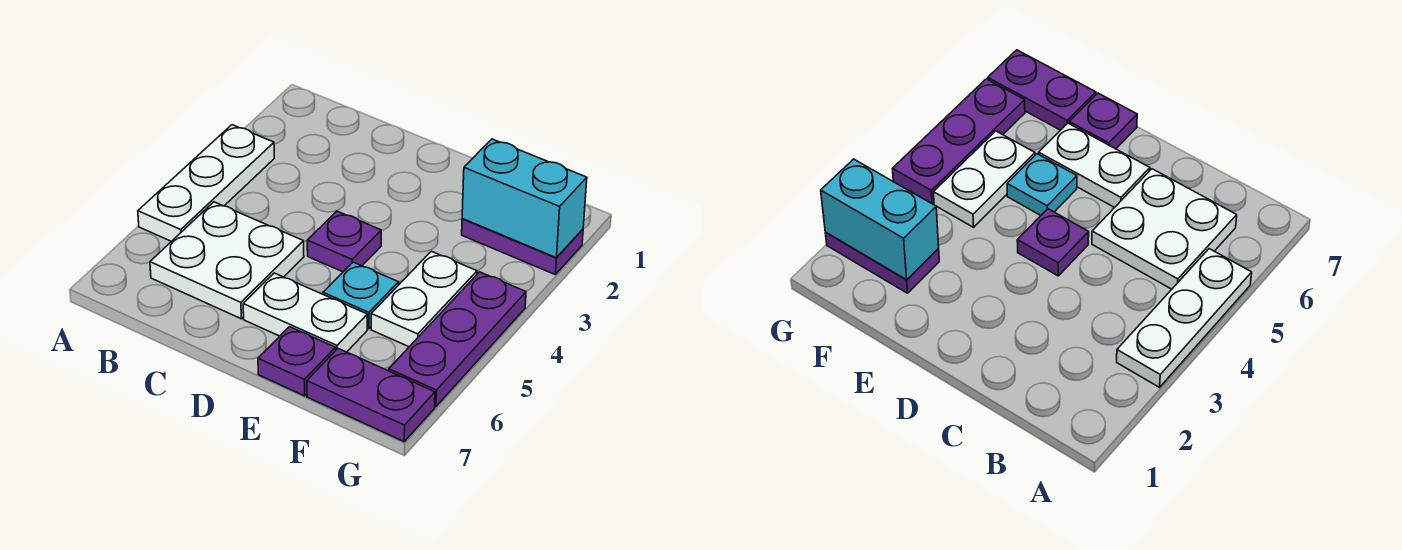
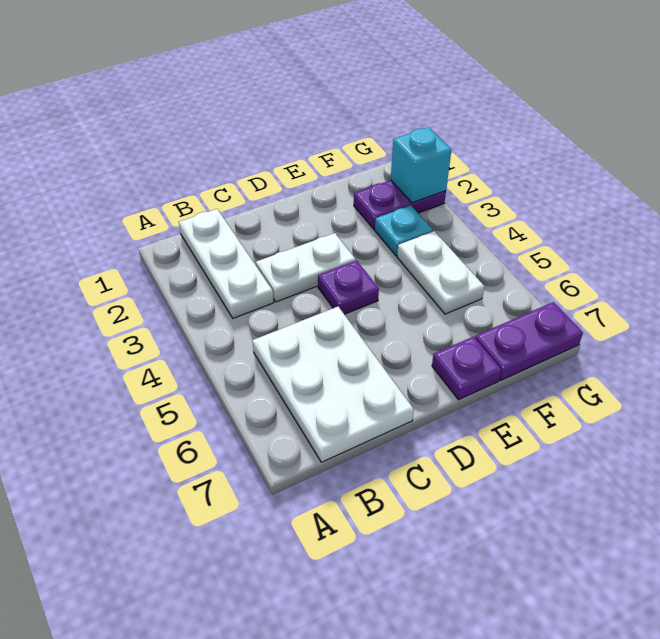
white 1x3 plate [138,125,274,241] -> white 1x3 plate moved to [179,209,274,318]
white 2x2 plate [150,202,304,319] -> white 2x3 plate [252,307,414,462]
white 1x2 plate [243,273,367,352] -> white 1x2 plate moved to [256,233,356,302]
cyan 1x1 plate [323,262,399,329] -> cyan 1x1 plate moved to [375,205,433,256]
cyan 1x2 brick [462,139,587,258] -> cyan 1x1 brick [391,127,451,203]
purple 1x3 plate [389,272,526,406] -> none

